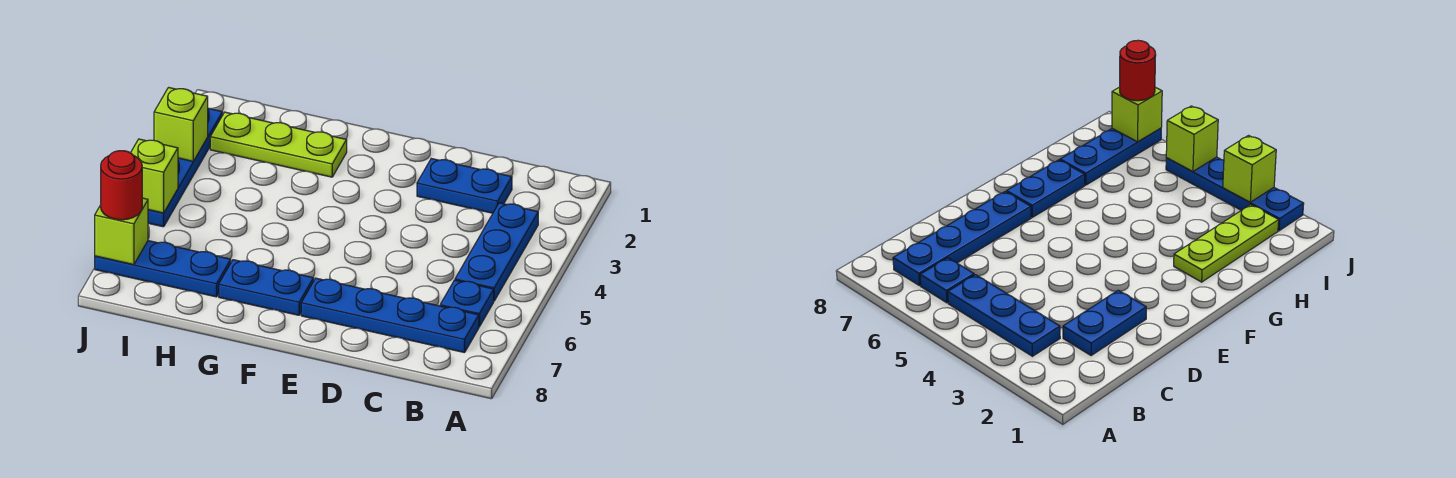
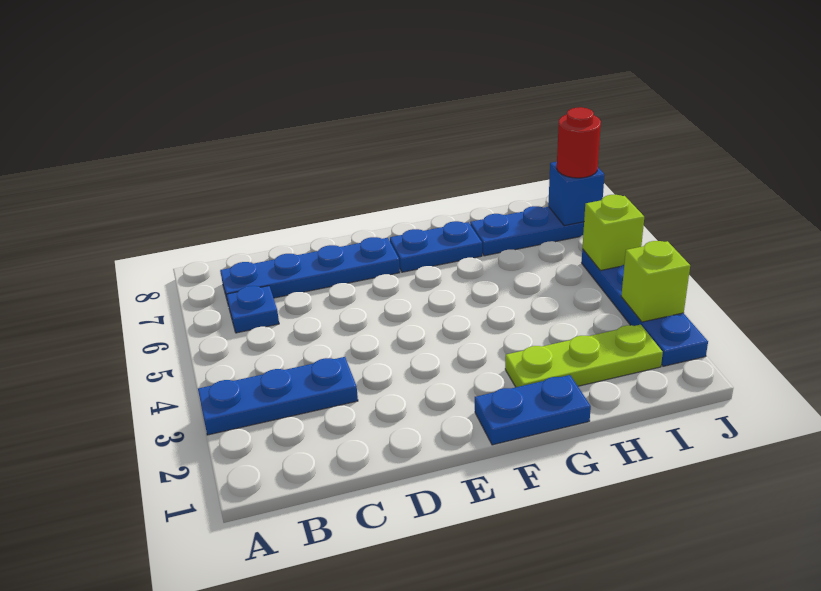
blue 1x3 plate [455,203,538,301] -> blue 1x3 plate turned to [198,357,358,435]
blue 1x2 plate [417,159,512,213] -> blue 1x2 plate moved to [475,375,591,445]
lime 1x1 brick [95,198,148,265] -> blue 1x1 brick [548,162,605,226]

